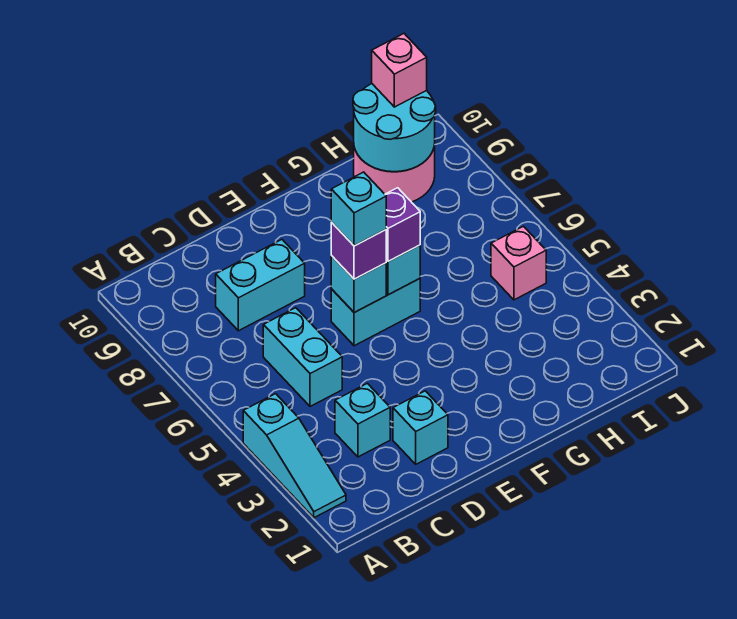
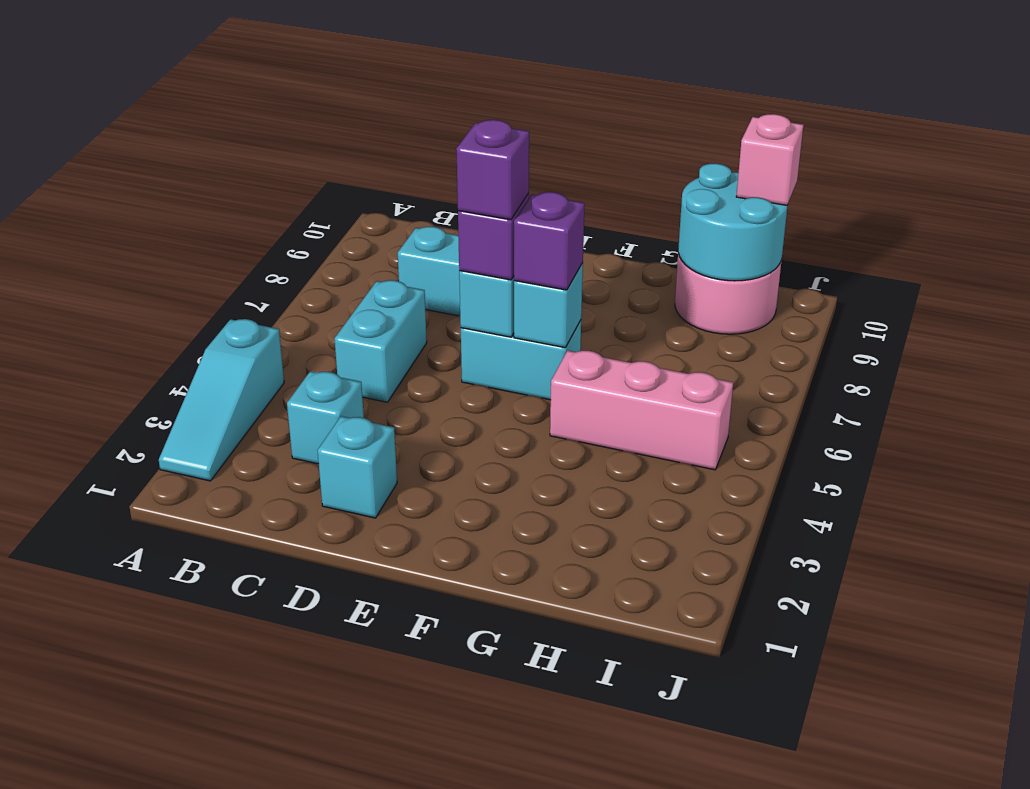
cyan 1x1 brick [331,172,386,246] -> purple 1x1 brick [456,120,529,220]
pink 1x1 brick [491,226,546,300] -> pink 1x3 brick [550,350,733,470]

